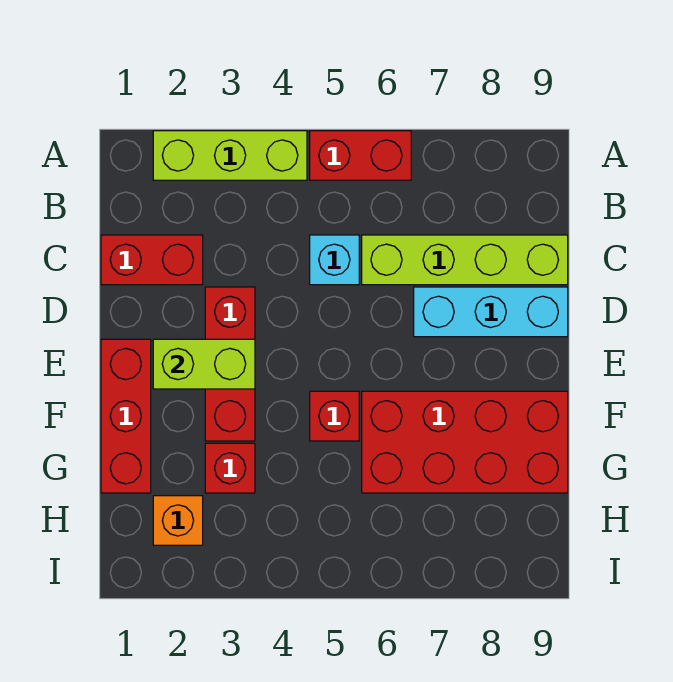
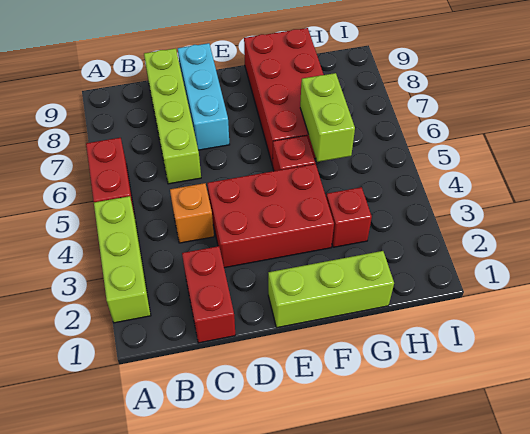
cyan 1x1 brick [310,235,359,285] -> none
red 1x3 brick [205,287,255,441] -> red 2x3 brick [207,164,334,268]
red 1x3 brick [101,339,151,493] -> lime 1x3 brick [268,251,394,328]
lime 1x2 brick [153,339,255,389] -> lime 1x2 brick moved to [300,73,355,162]
orange 1x1 brick [153,496,203,545] -> orange 1x1 brick moved to [170,183,214,243]

